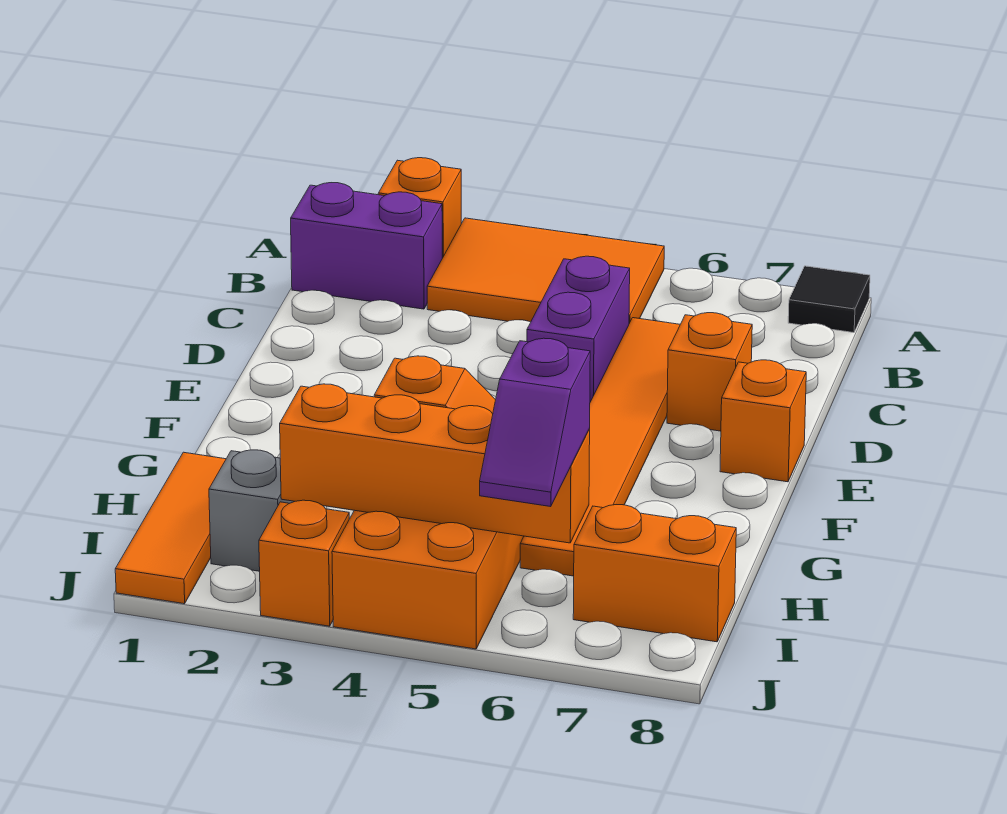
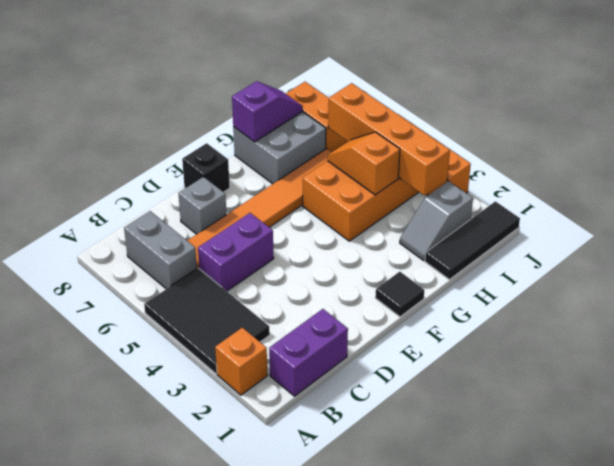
orange 2x3 tile [427,218,664,323] -> black 2x3 tile [144,268,270,374]
black 1x1 tile [788,266,870,333] -> black 1x1 tile moved to [375,272,424,317]
purple 1x2 brick [291,183,442,309] -> purple 1x2 brick turned to [269,309,348,396]
none -> grey 1x2 brick [124,211,197,289]
orange 1x1 brick [667,313,752,431] -> grey 1x1 brick [178,177,226,234]
orange 1x1 brick [720,360,806,482] -> black 1x1 brick [182,143,230,192]
none -> grey 2x2 brick [233,112,326,184]
orange 1x3 tile [115,452,226,604] -> black 1x3 tile [425,201,520,279]
purple 1x2 slope [480,338,590,507] -> purple 1x2 slope moved to [232,81,303,142]

